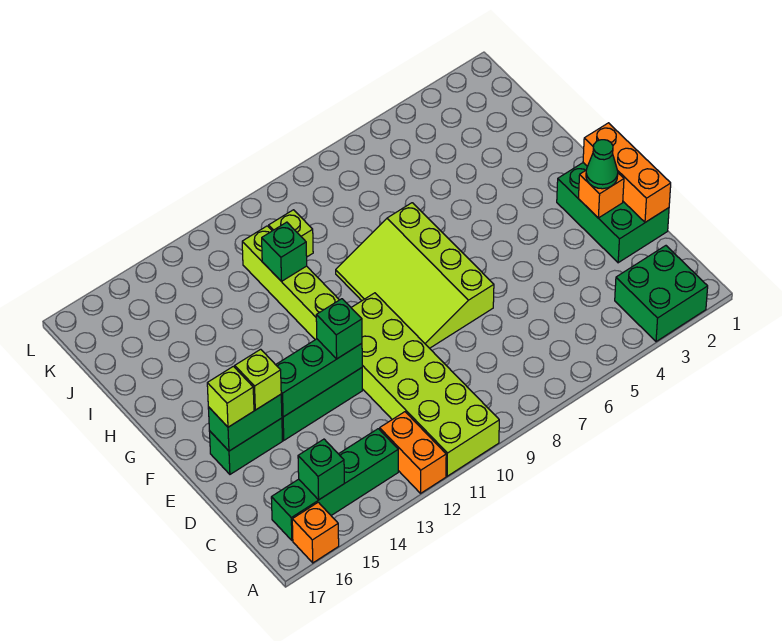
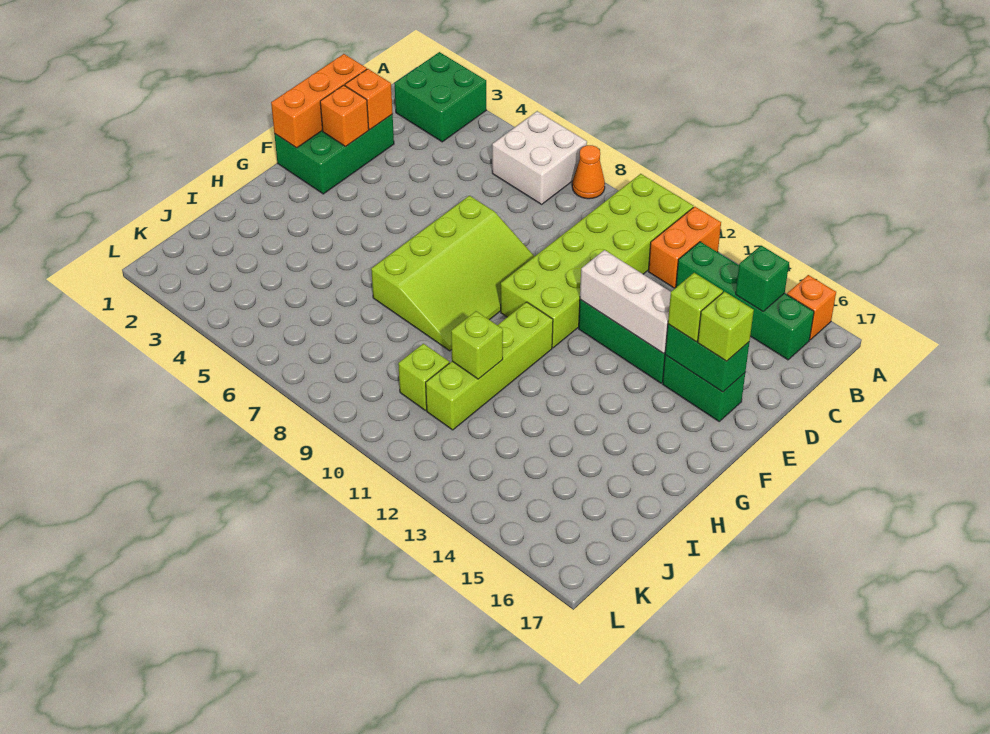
none -> white 2x2 brick [492,111,587,204]
none -> orange 1x1 cone [572,145,605,199]
none -> orange 1x1 brick [345,69,393,129]
green 1x1 cone [586,140,618,189] -> none
green 1x3 brick [276,339,362,417] -> white 1x3 brick [580,250,671,353]
green 1x1 brick [316,299,362,359] -> none
green 1x1 brick [262,222,307,282] -> lime 1x1 brick [451,311,503,379]

